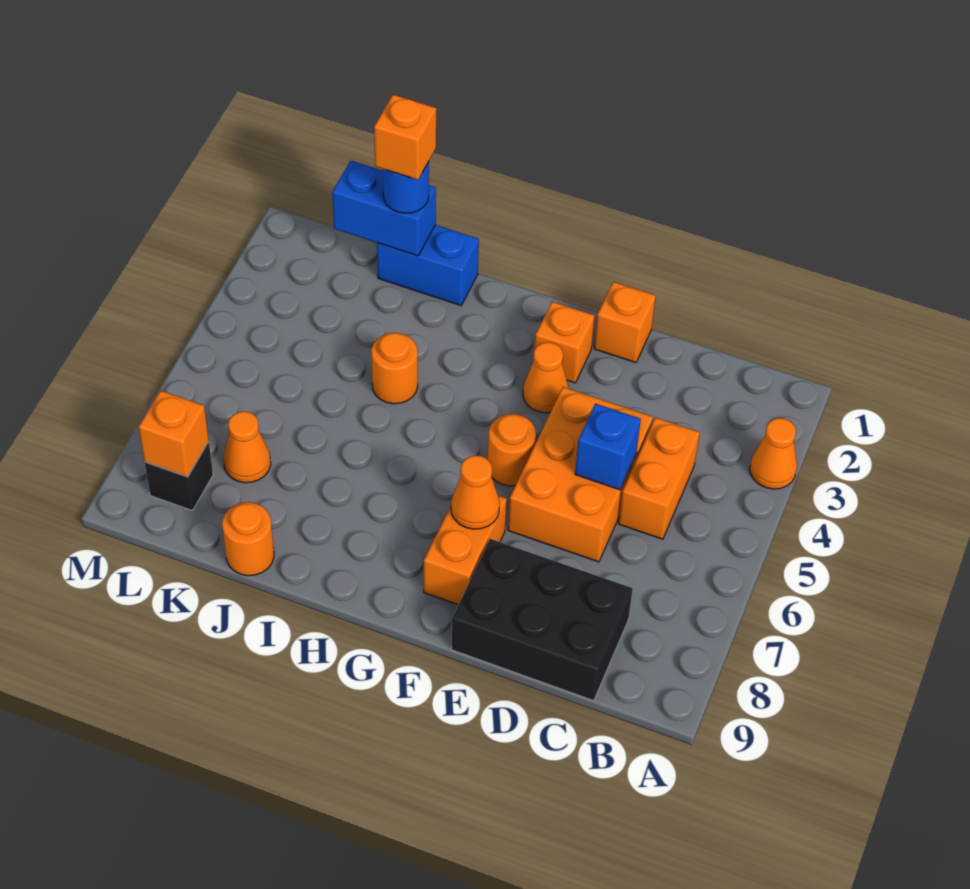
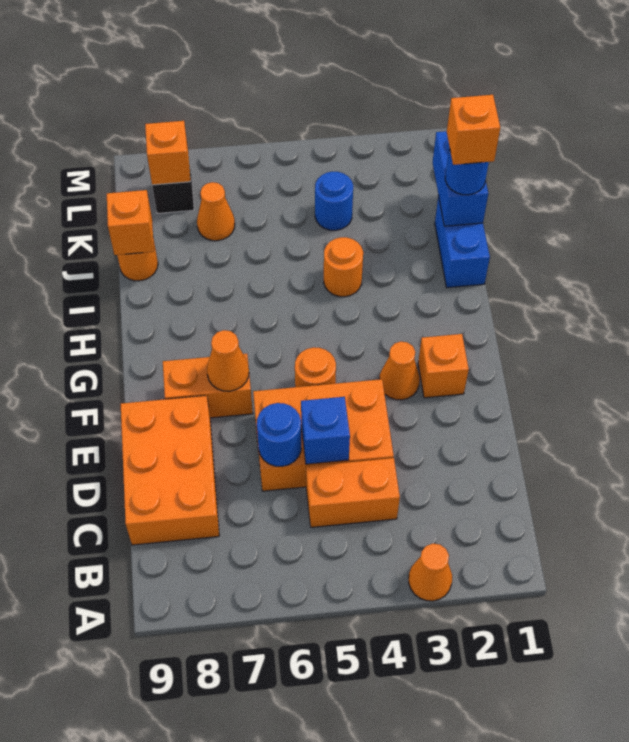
black 2x3 brick [451,539,633,701] -> orange 2x3 brick [121,396,219,545]
none -> blue 1x1 round brick [257,403,301,466]
orange 1x1 brick [594,282,656,363] -> orange 1x1 brick moved to [107,190,154,255]
none -> blue 1x1 round brick [315,172,353,230]

